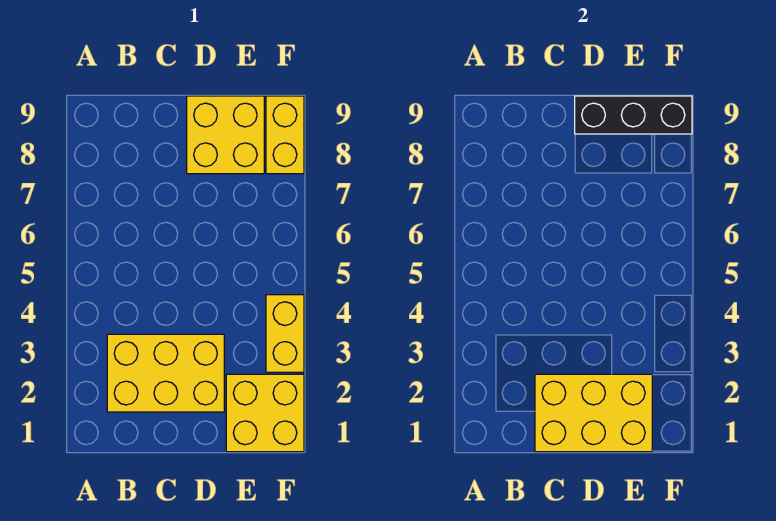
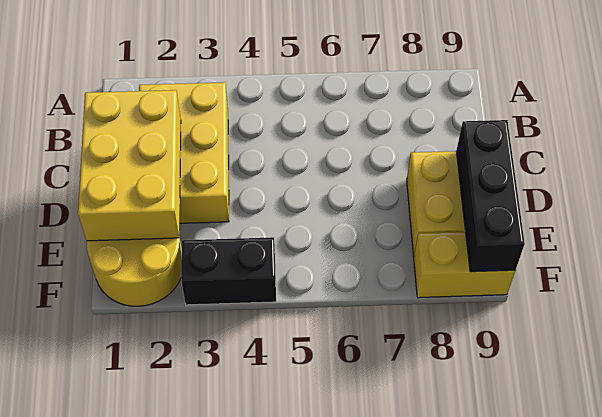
yellow 2x2 brick [226,374,304,452] -> yellow 2x2 round brick [87,236,182,306]
yellow 1x2 brick [266,295,304,372] -> black 1x2 brick [181,237,276,305]

